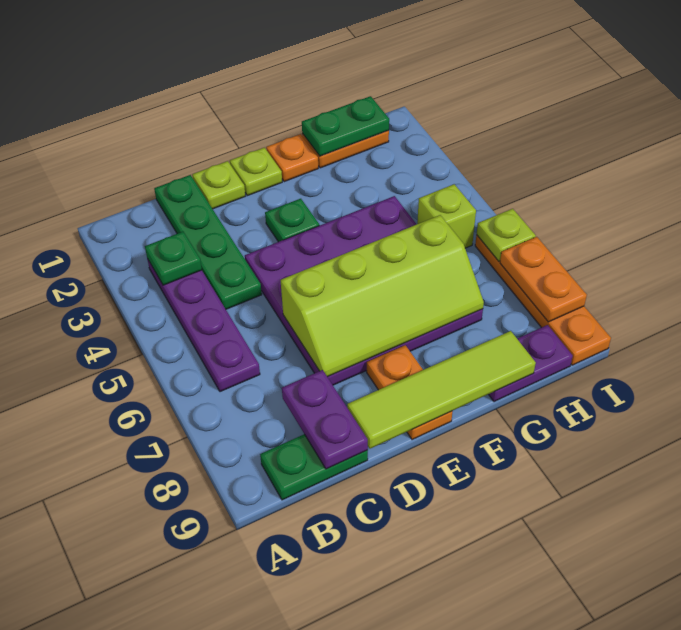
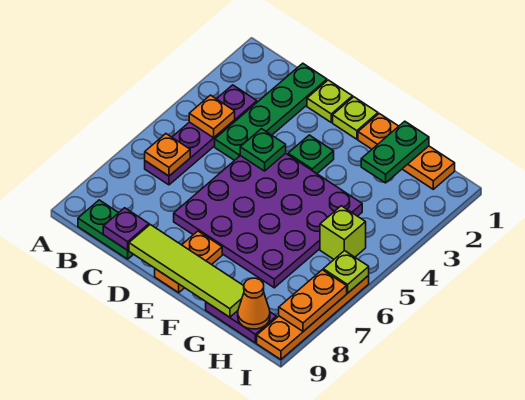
green 1x1 plate [145,232,202,285] -> green 1x1 plate moved to [240,129,286,171]
none -> orange 1x1 plate [189,95,235,138]
none -> orange 1x1 plate [145,134,190,176]
purple 1x2 plate [282,370,368,469] -> purple 1x1 plate [103,208,149,250]
lime 2x4 slope [281,215,484,377] -> none
green 1x2 plate [302,96,389,156] -> green 1x2 plate turned to [361,121,429,183]
none -> orange 1x1 cone [238,278,270,329]

